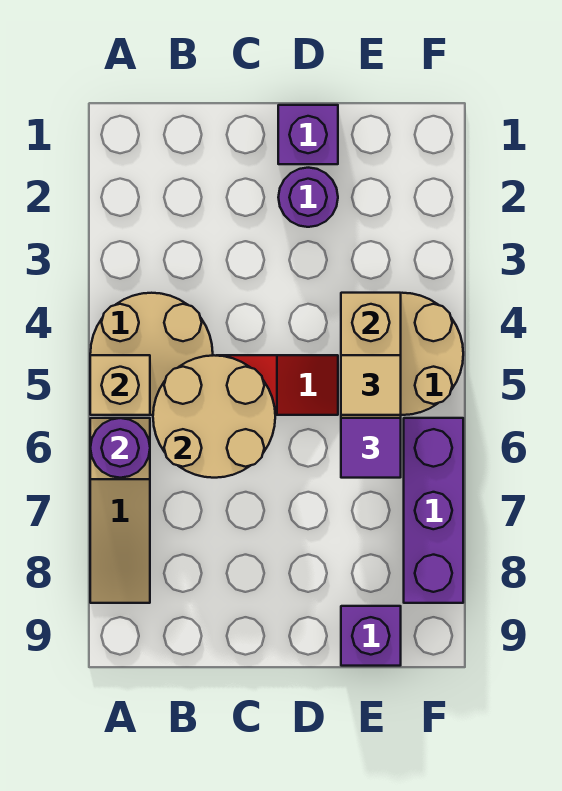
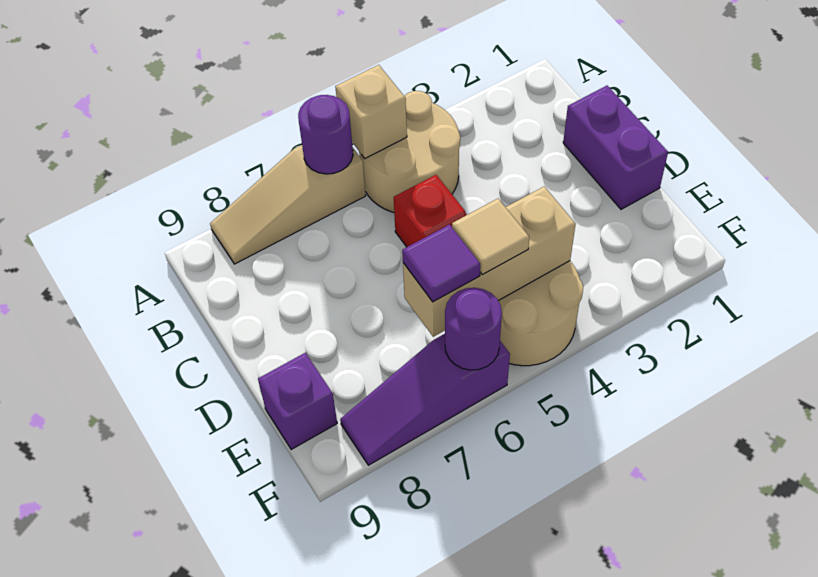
tan 2x2 round brick [153,355,275,478] -> none
purple 1x1 brick [278,105,338,164] -> purple 1x2 brick [563,86,668,209]
purple 1x1 round brick [278,168,338,227] -> purple 1x1 round brick moved to [445,288,502,370]
purple 1x3 brick [404,418,463,603] -> purple 1x3 slope [340,334,510,465]

